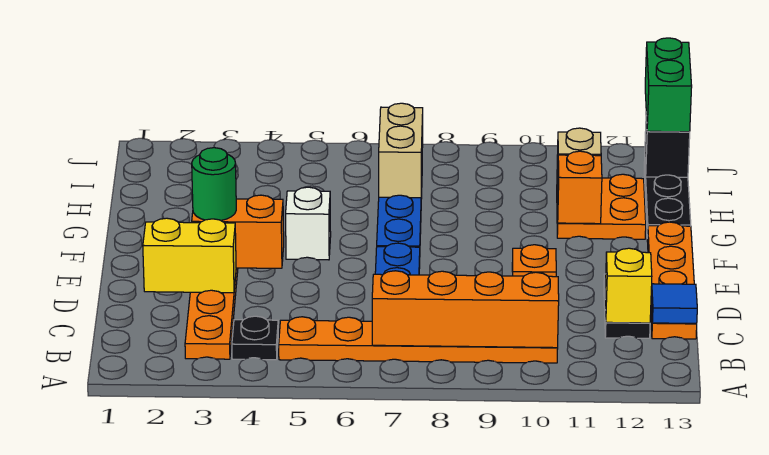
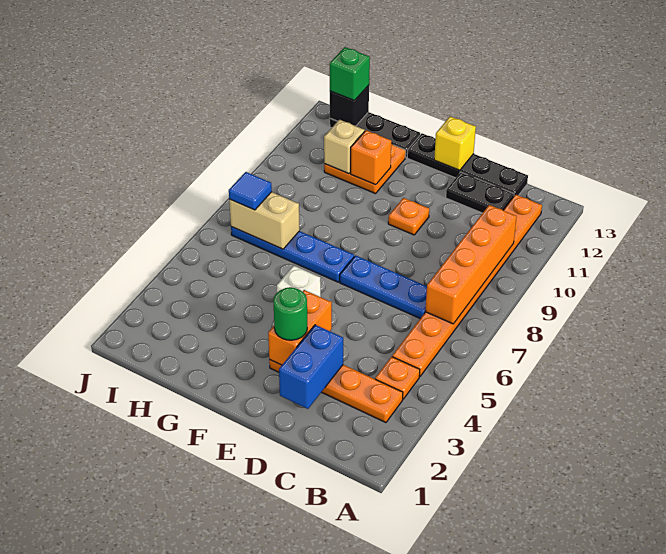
black 1x1 plate [232,316,278,360] -> orange 1x1 plate [375,357,420,399]
orange 1x6 plate [279,317,558,363] -> orange 1x8 plate [392,194,542,377]
yellow 1x1 brick [605,248,652,323] -> yellow 1x1 brick moved to [434,116,476,170]
orange 1x4 plate [647,222,697,339] -> black 1x4 plate [407,133,528,196]
blue 1x1 tile [651,284,697,323] -> blue 1x1 tile moved to [229,172,272,210]
yellow 1x2 brick [143,218,236,293] -> blue 1x2 brick [279,325,343,409]
green 1x2 brick [645,38,692,132] -> green 1x1 brick [330,47,370,101]

